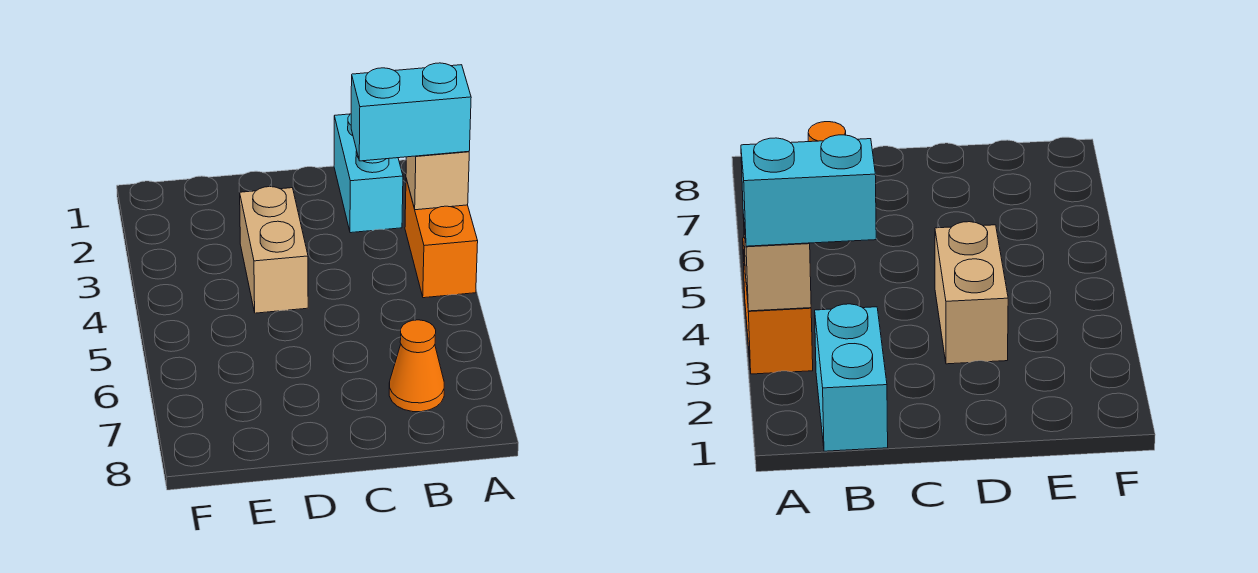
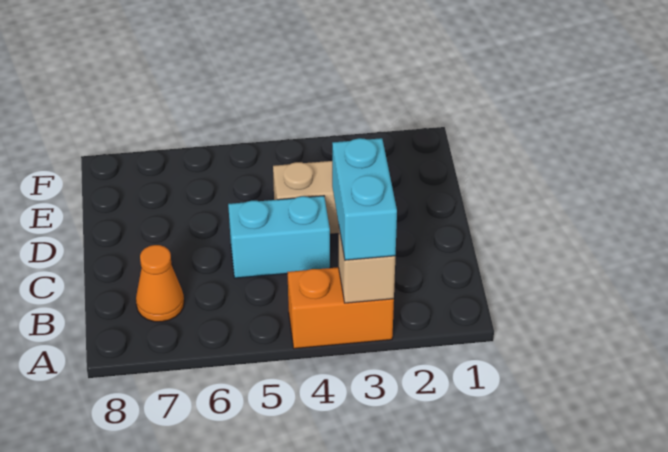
cyan 1x2 brick [334,114,403,233] -> cyan 1x2 brick moved to [228,196,330,278]

